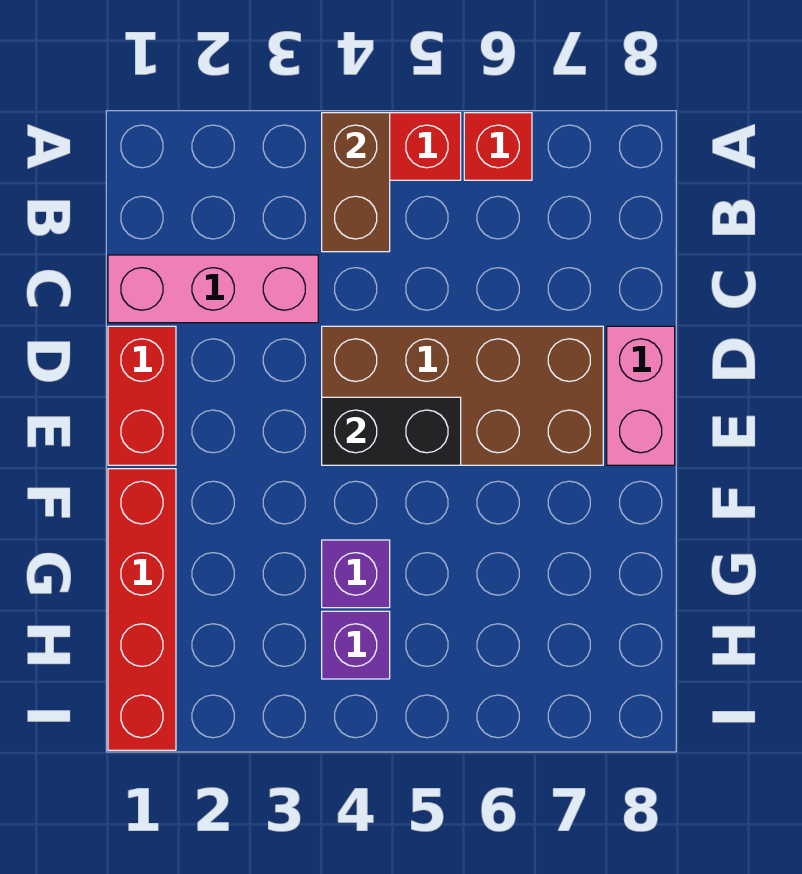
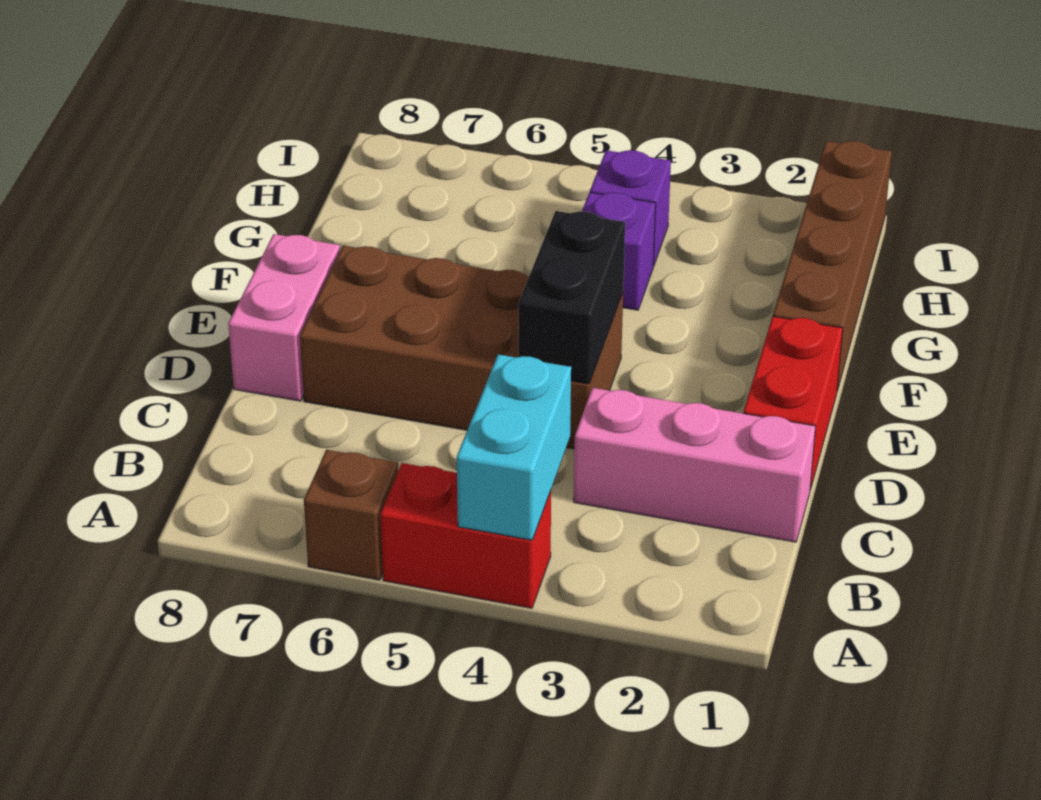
brown 1x2 brick [322,113,390,252] -> cyan 1x2 brick [457,354,571,540]
red 1x1 brick [464,113,532,180] -> brown 1x1 brick [304,450,398,580]
black 1x2 brick [322,397,461,465] -> black 1x2 brick turned to [519,211,625,384]
red 1x4 brick [108,469,176,750] -> brown 1x4 brick [773,141,892,391]

